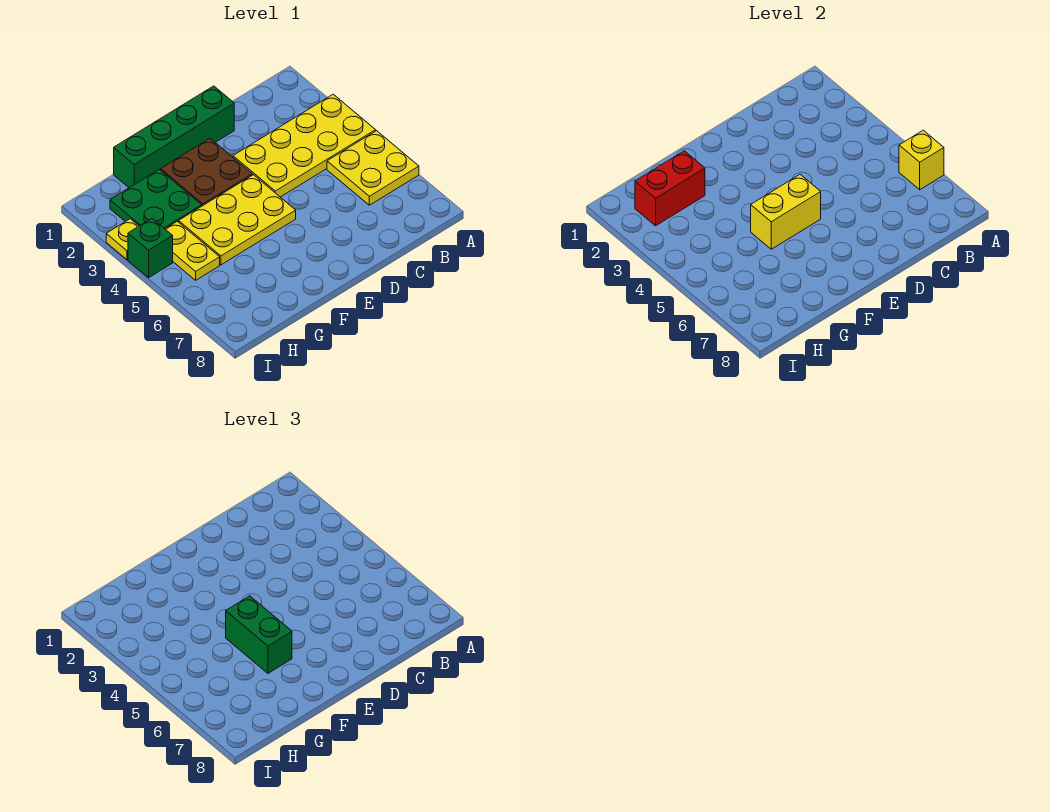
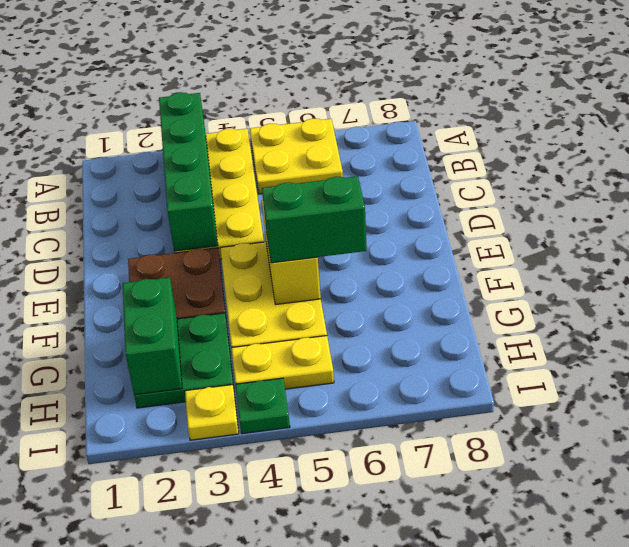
yellow 1x1 brick [899,130,944,190] -> none
green 1x4 brick [114,86,234,188] -> green 1x4 brick moved to [159,92,218,251]
red 1x2 brick [635,151,705,226] -> green 1x2 brick [123,277,182,395]
green 1x1 brick [128,219,173,278] -> green 1x1 plate [236,378,290,434]

